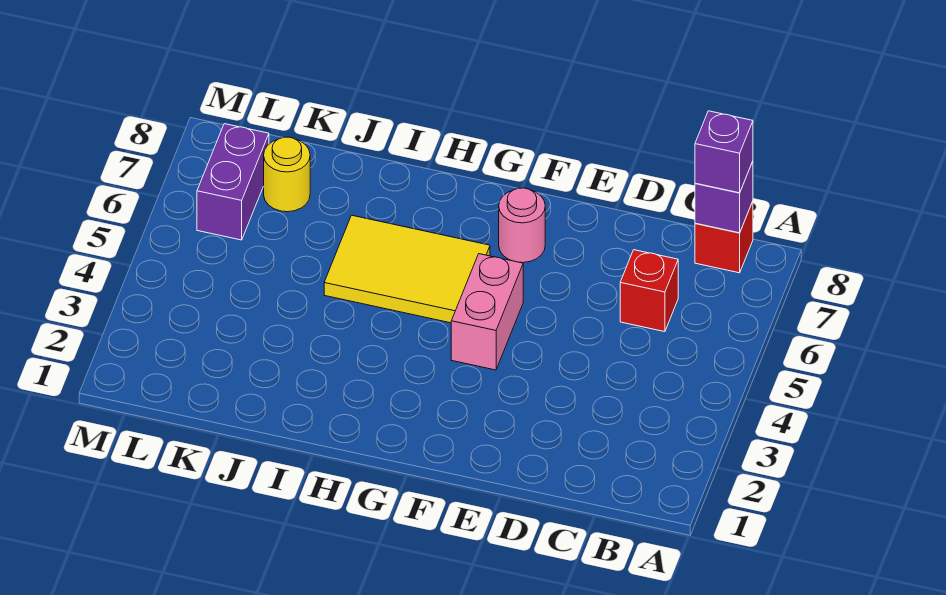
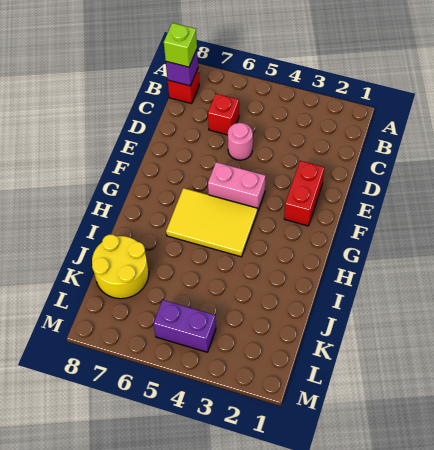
purple 1x1 brick [695,111,753,193] -> lime 1x1 brick [164,23,197,67]
none -> red 1x2 brick [284,161,324,226]
pink 1x1 round brick [499,188,545,263] -> pink 1x1 round brick moved to [228,123,253,160]
yellow 2x3 tile [324,215,490,323] -> yellow 2x3 tile turned to [166,188,257,257]
yellow 1x1 round brick [264,137,310,212] -> yellow 2x2 round brick [92,235,149,299]
purple 1x2 brick [197,124,269,240] -> purple 1x2 brick moved to [153,300,216,352]

